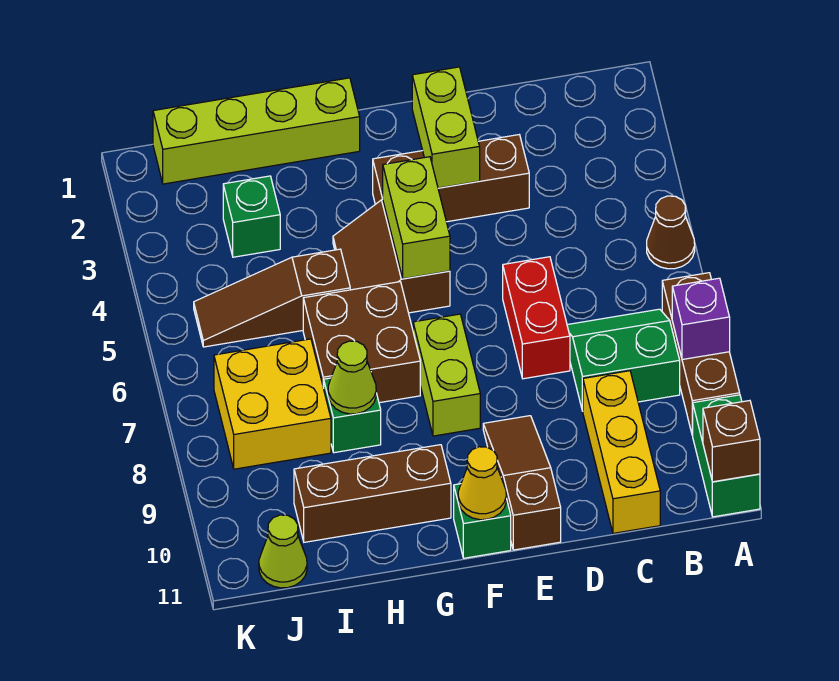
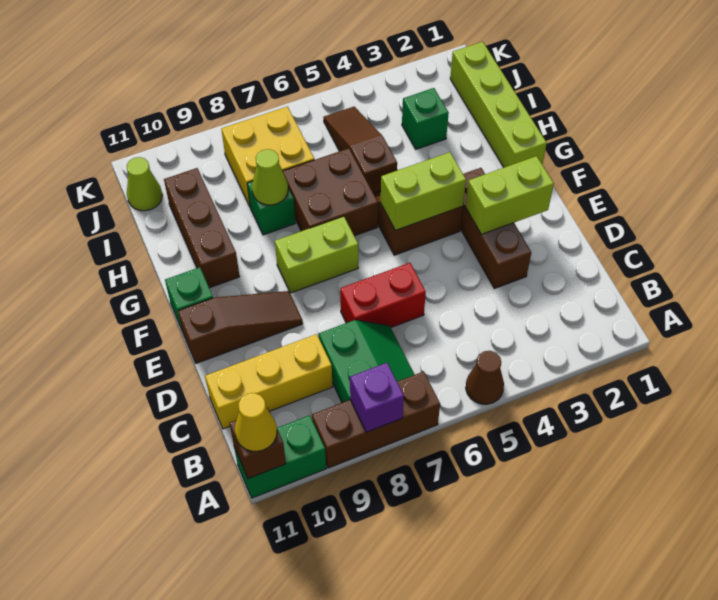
yellow 1x1 cone [458,447,506,520] -> yellow 1x1 cone moved to [235,393,277,451]

